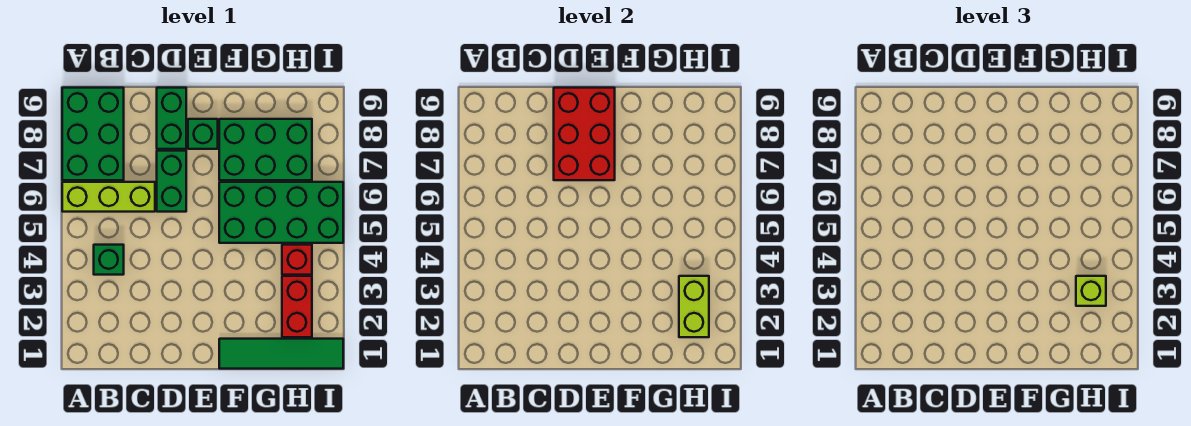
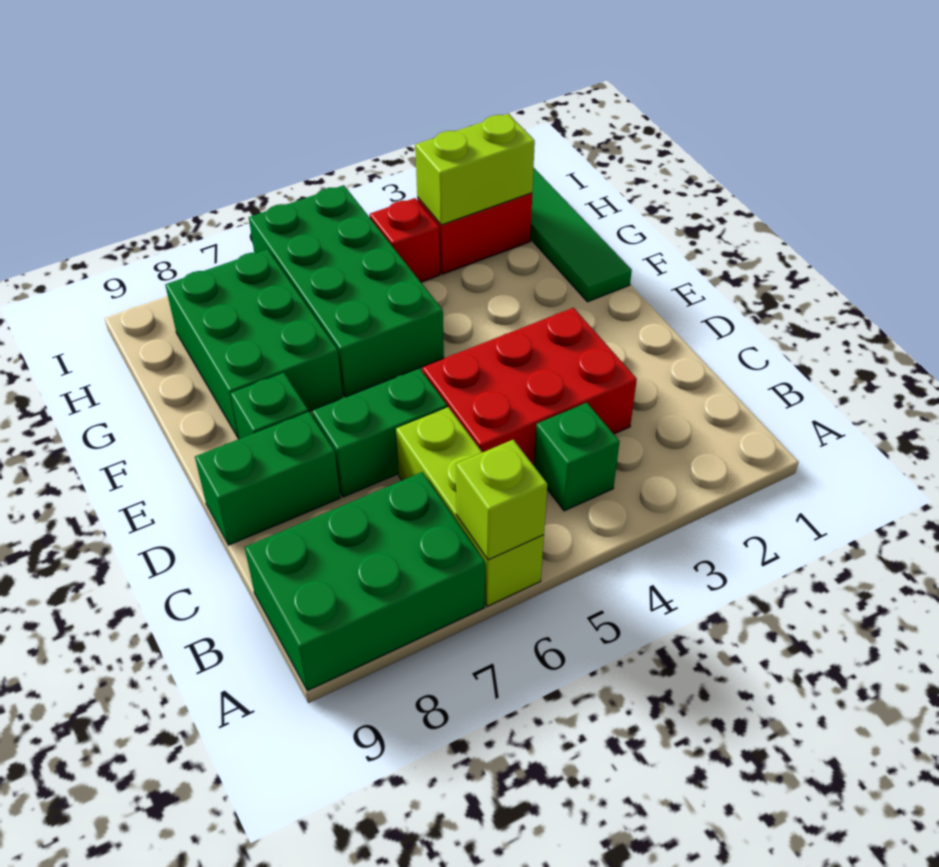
red 2x3 brick [554,88,615,180] -> red 2x3 brick moved to [422,308,637,466]
lime 1x1 brick [1076,276,1106,306] -> lime 1x1 brick moved to [456,440,547,560]

